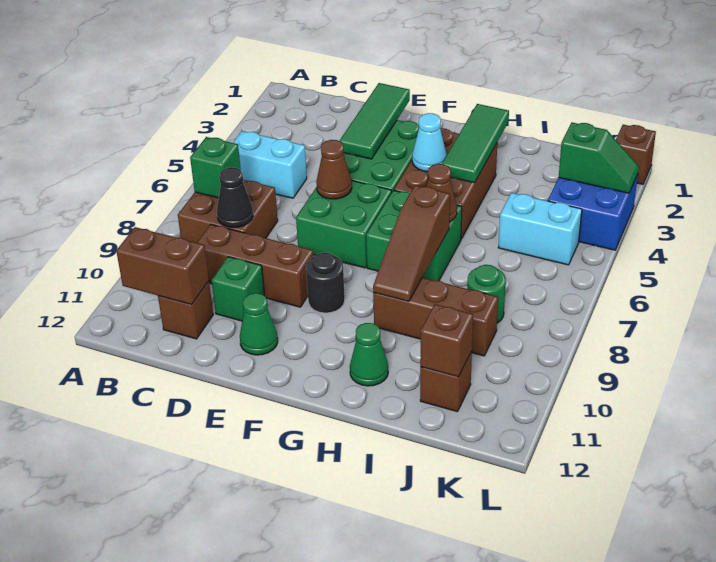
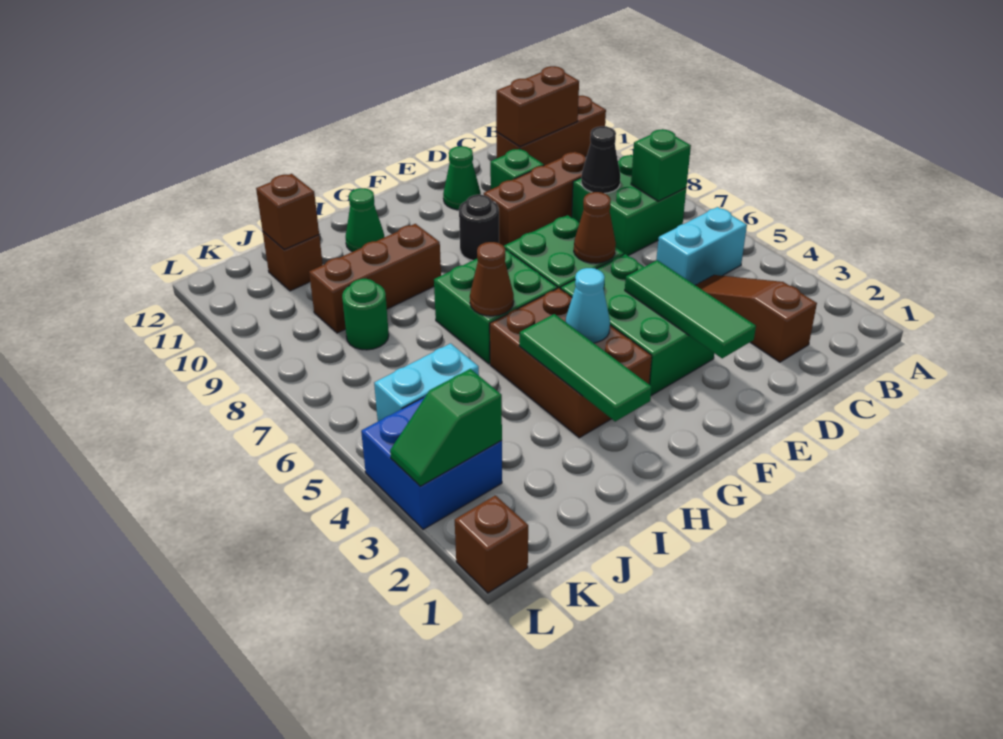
brown 2x2 brick [178,180,278,243] -> green 2x2 brick [572,155,686,256]
brown 1x1 brick [158,281,213,339] -> brown 1x3 brick [496,96,606,165]
brown 1x3 slope [373,185,450,302] -> brown 1x3 slope moved to [696,275,817,362]

